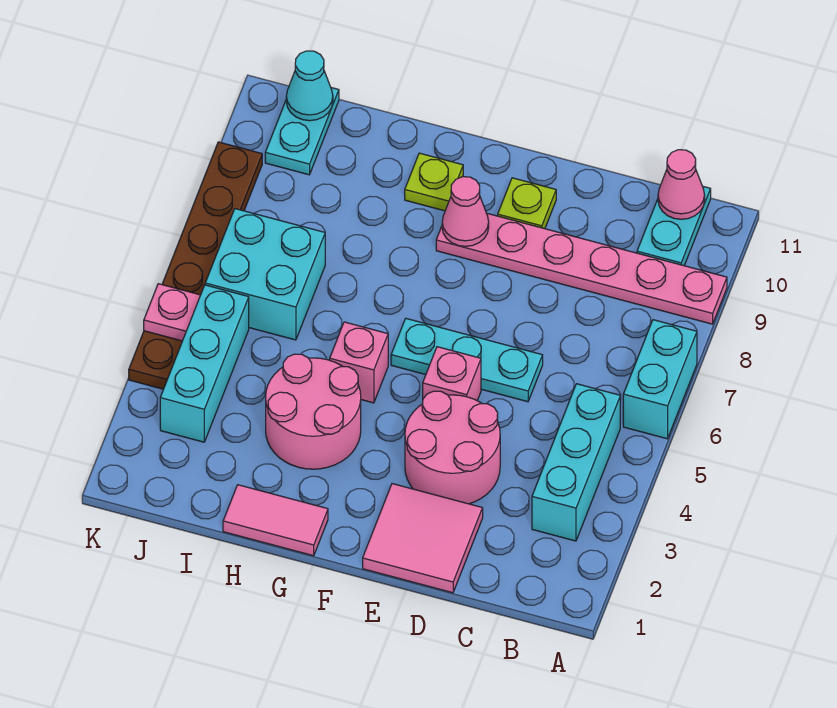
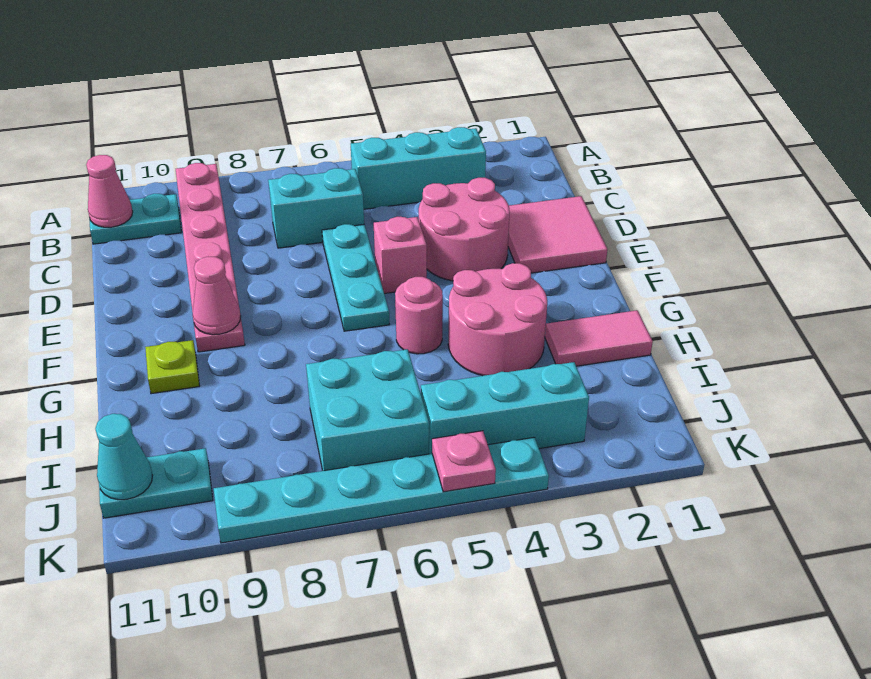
cyan 1x2 brick [623,320,697,439] -> cyan 1x2 brick moved to [268,168,364,248]
lime 1x1 plate [498,178,556,229] -> none
pink 1x2 tile [223,485,328,556] -> pink 1x2 tile turned to [545,310,653,366]
pink 1x1 brick [330,322,388,403] -> pink 1x1 round brick [395,277,443,354]
brown 1x6 plate [129,142,262,389] -> cyan 1x6 plate [214,437,549,543]

